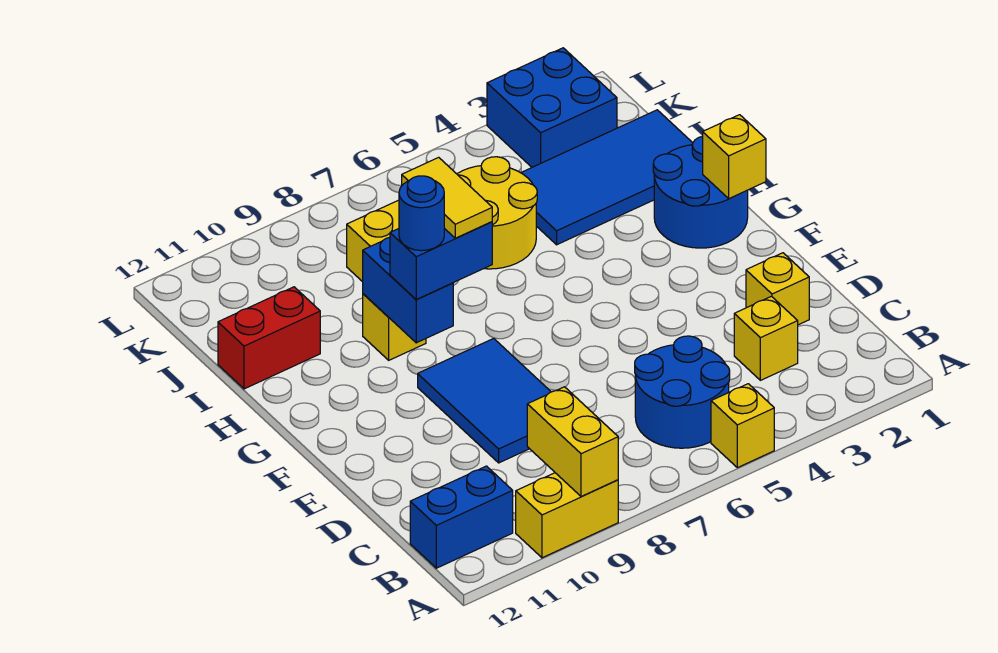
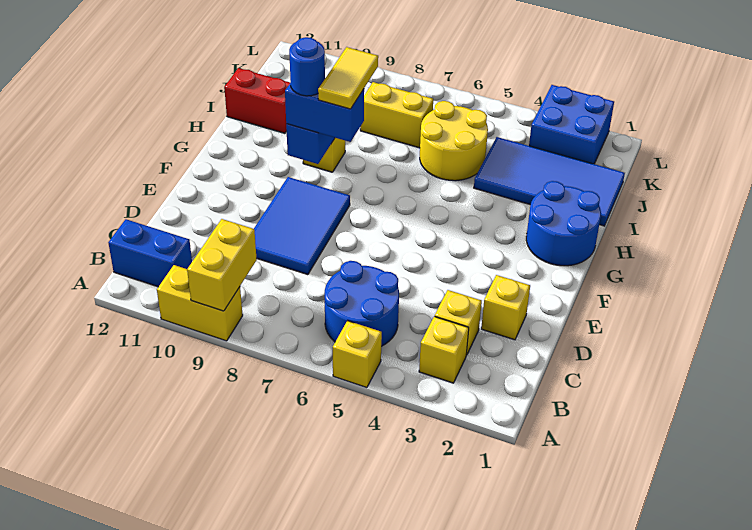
yellow 1x1 brick [703,115,766,199] -> yellow 1x1 brick moved to [419,317,469,383]

